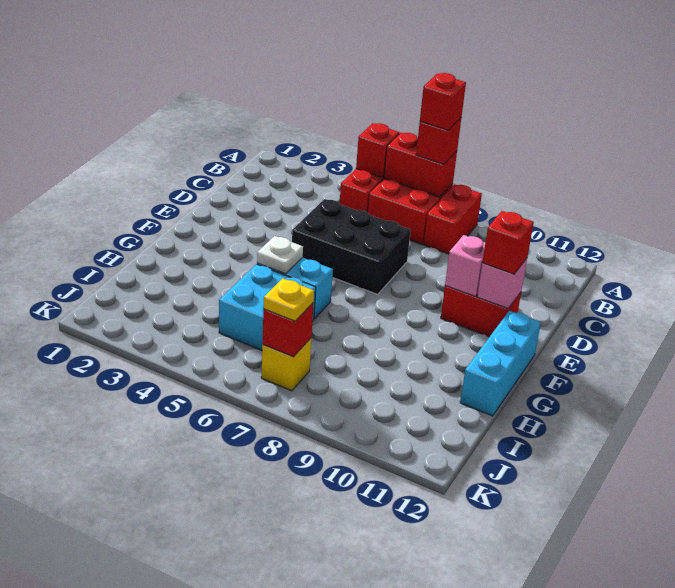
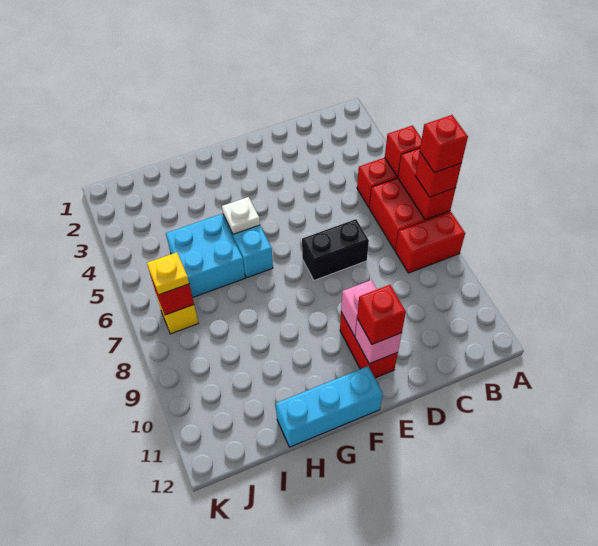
black 2x3 brick [292,199,411,294] -> black 1x2 brick [302,219,369,280]

